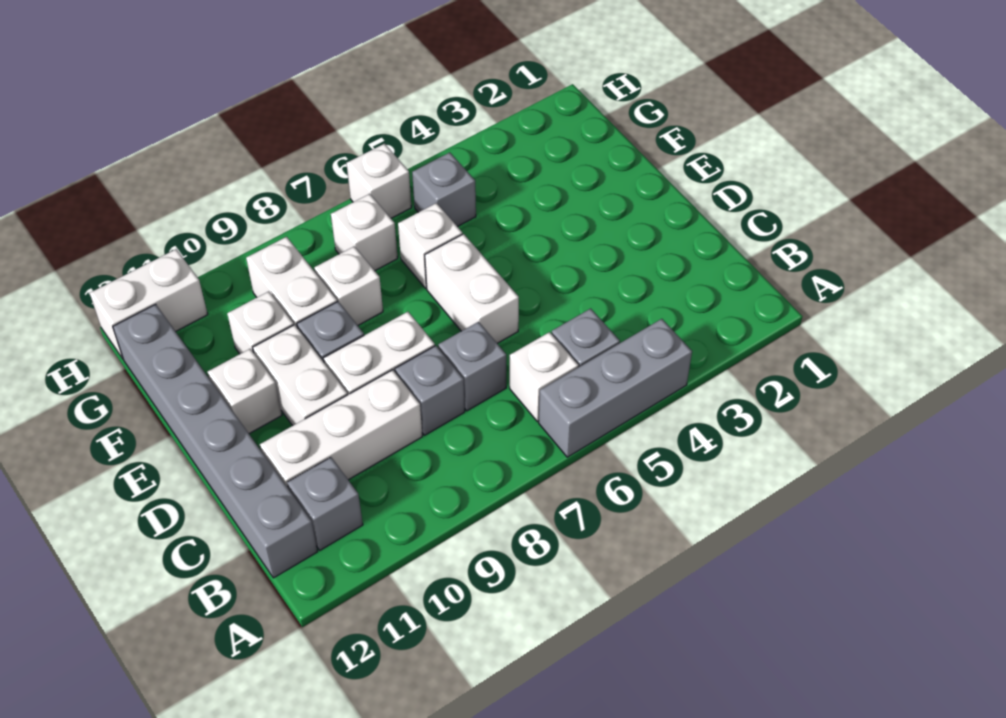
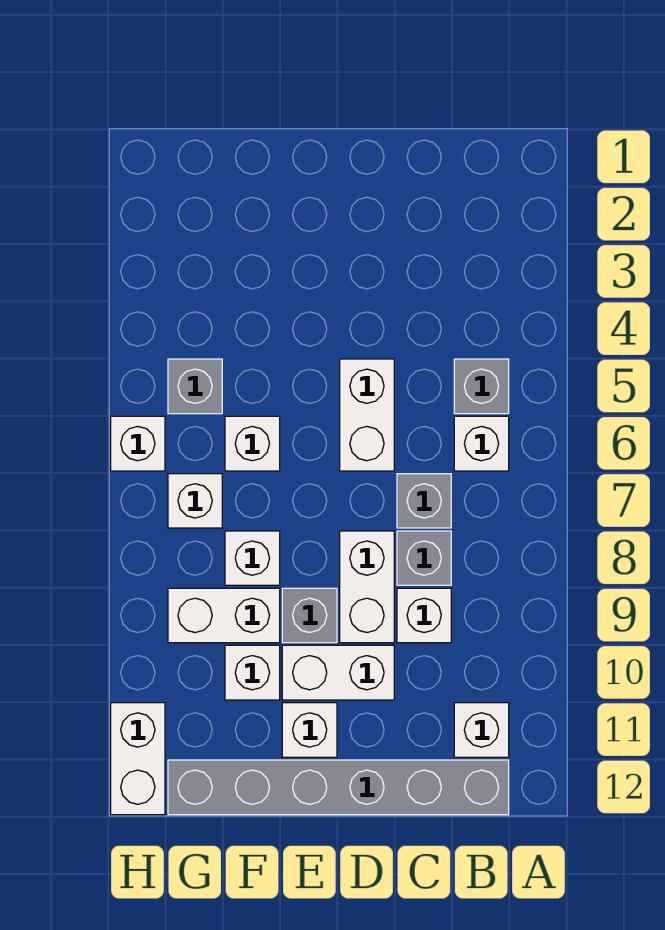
grey 1x3 brick [539,319,692,457] -> none
grey 1x1 brick [287,457,363,550] -> white 1x1 brick [454,703,509,757]
white 1x3 brick [260,370,422,488] -> white 1x1 brick [397,588,451,643]
white 1x2 brick [425,234,519,343] -> white 1x2 brick turned to [340,359,394,471]

